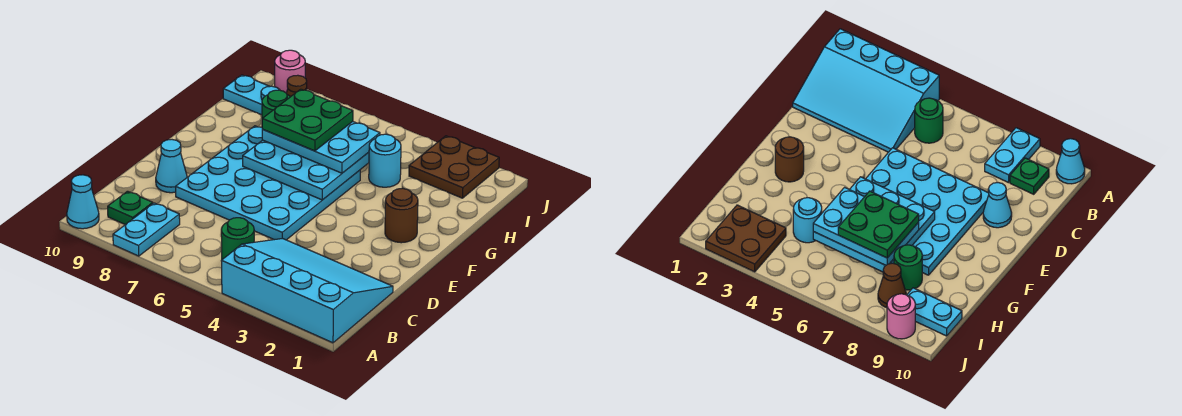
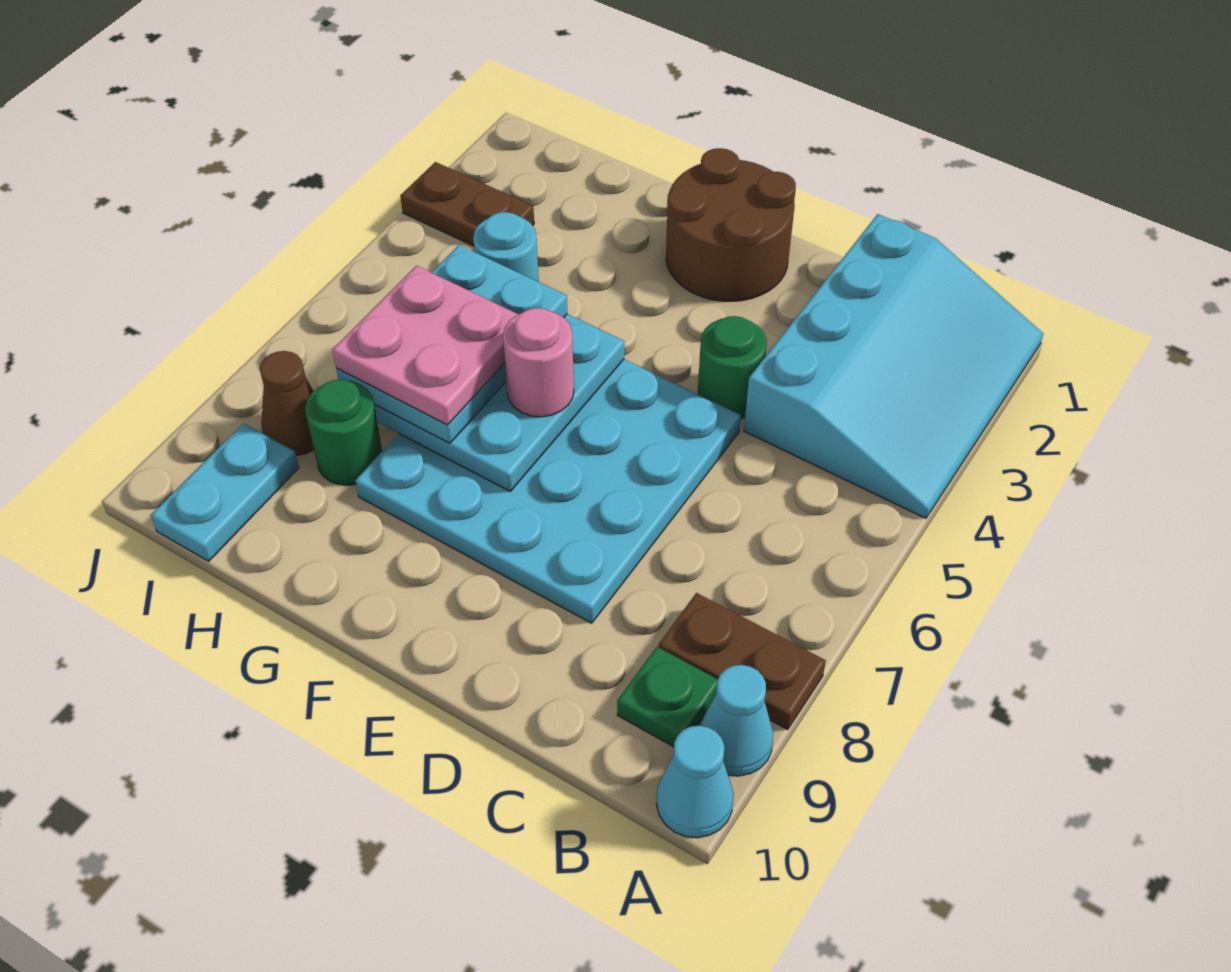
cyan 3x4 slope [221,238,393,343] -> cyan 3x4 slope turned to [744,214,1043,518]
cyan 1x2 plate [113,203,180,256] -> brown 1x2 plate [659,593,826,730]
green 1x1 round brick [221,218,254,259] -> green 1x1 round brick moved to [698,316,767,419]
cyan 1x1 cone [156,140,187,193] -> cyan 1x1 cone moved to [700,665,773,776]
brown 1x1 round brick [385,188,418,243] -> brown 2x2 round brick [666,148,796,301]
green 2x2 plate [262,89,353,151] -> pink 2x2 plate [332,266,518,425]
brown 2x2 plate [409,136,499,198] -> brown 1x2 plate [400,162,534,246]
pink 1x1 round brick [275,50,305,93] -> pink 1x1 round brick moved to [503,308,574,417]

